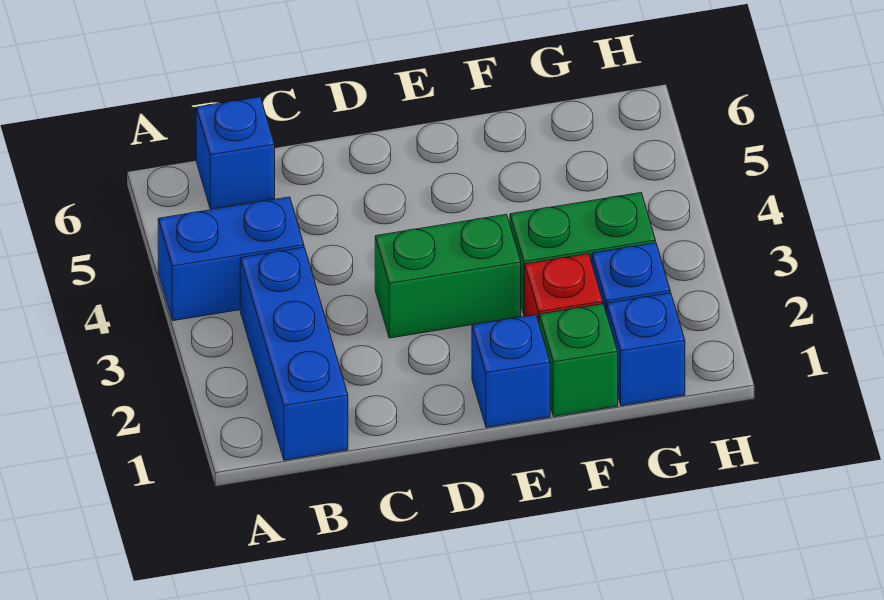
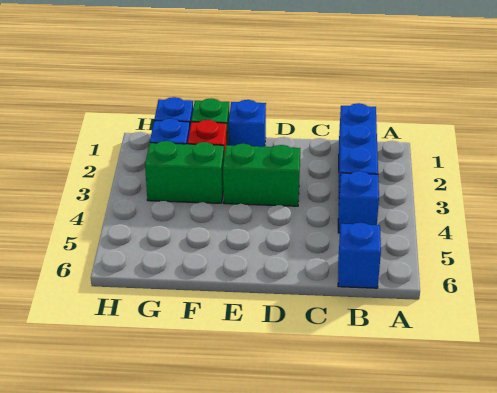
blue 1x2 brick [158,197,304,321] -> blue 1x1 brick [338,171,379,233]

